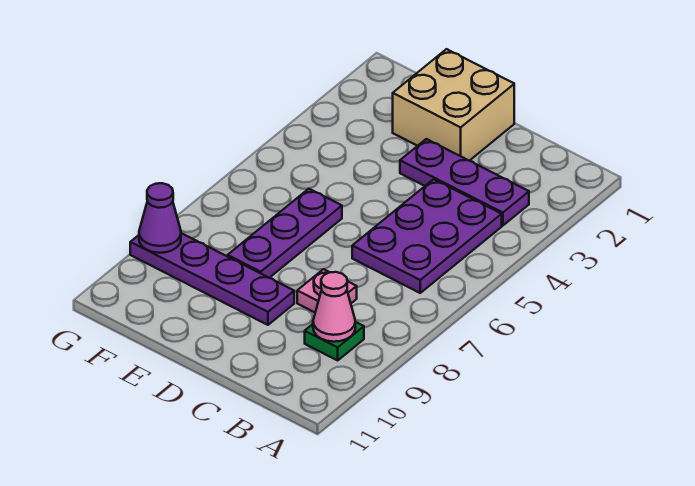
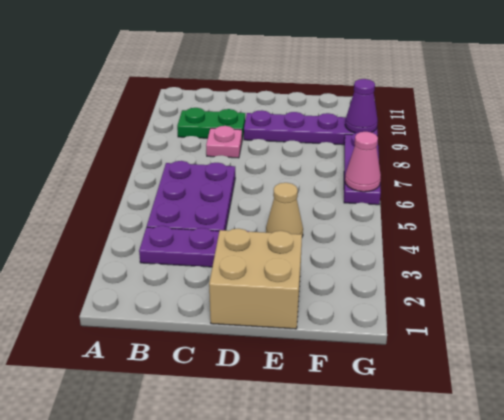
green 1x1 plate [305,322,364,360] -> green 1x2 plate [177,108,245,139]
pink 1x1 cone [313,272,355,342] -> pink 1x1 cone moved to [345,132,381,192]
none -> tan 1x1 cone [266,183,303,236]
purple 1x3 plate [228,189,342,278] -> purple 1x3 plate moved to [344,132,381,205]

